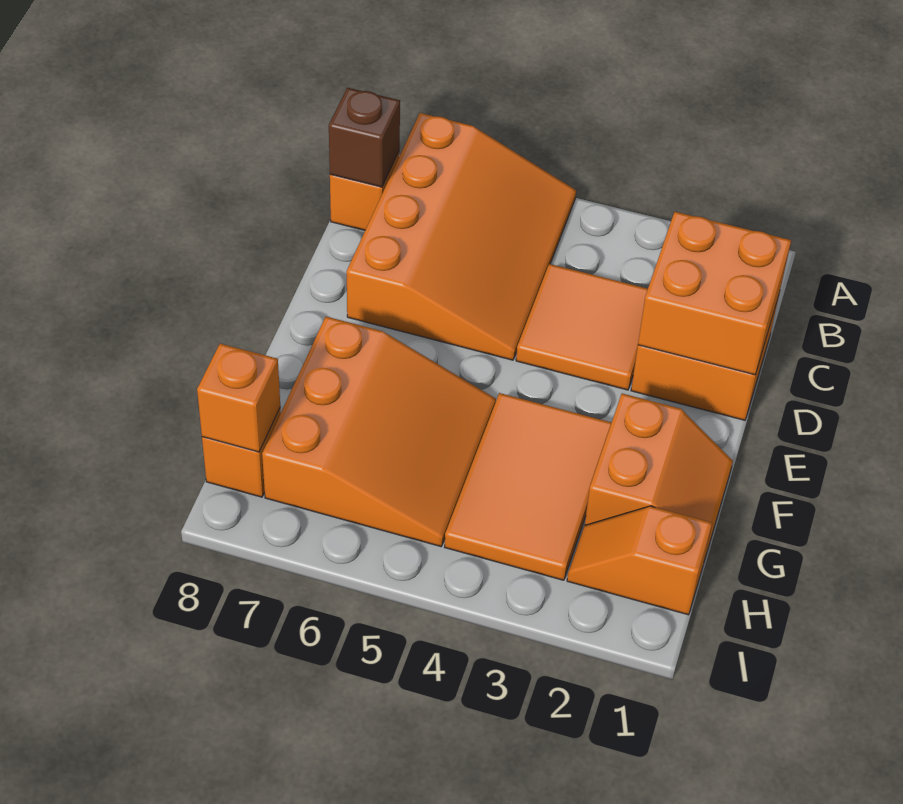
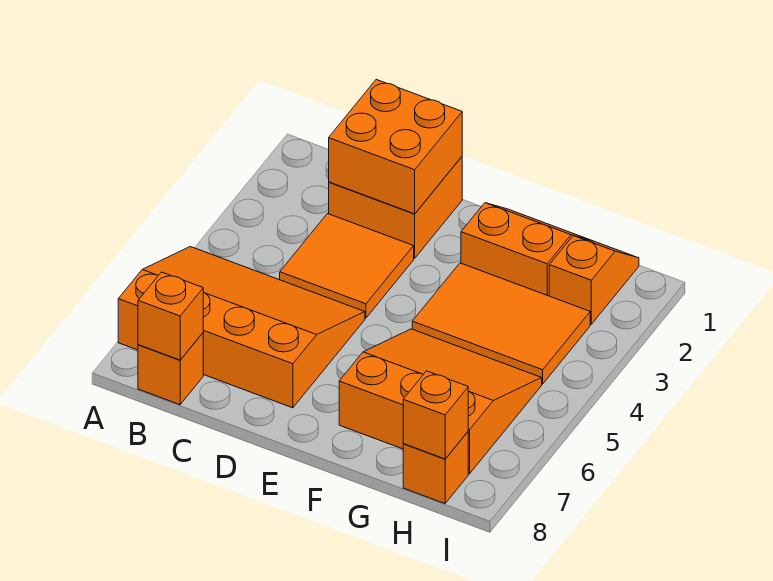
brown 1x1 brick [329,88,400,187] -> orange 1x1 brick [138,272,203,360]
orange 1x2 slope [567,506,712,615] -> orange 1x2 slope turned to [549,236,639,324]

